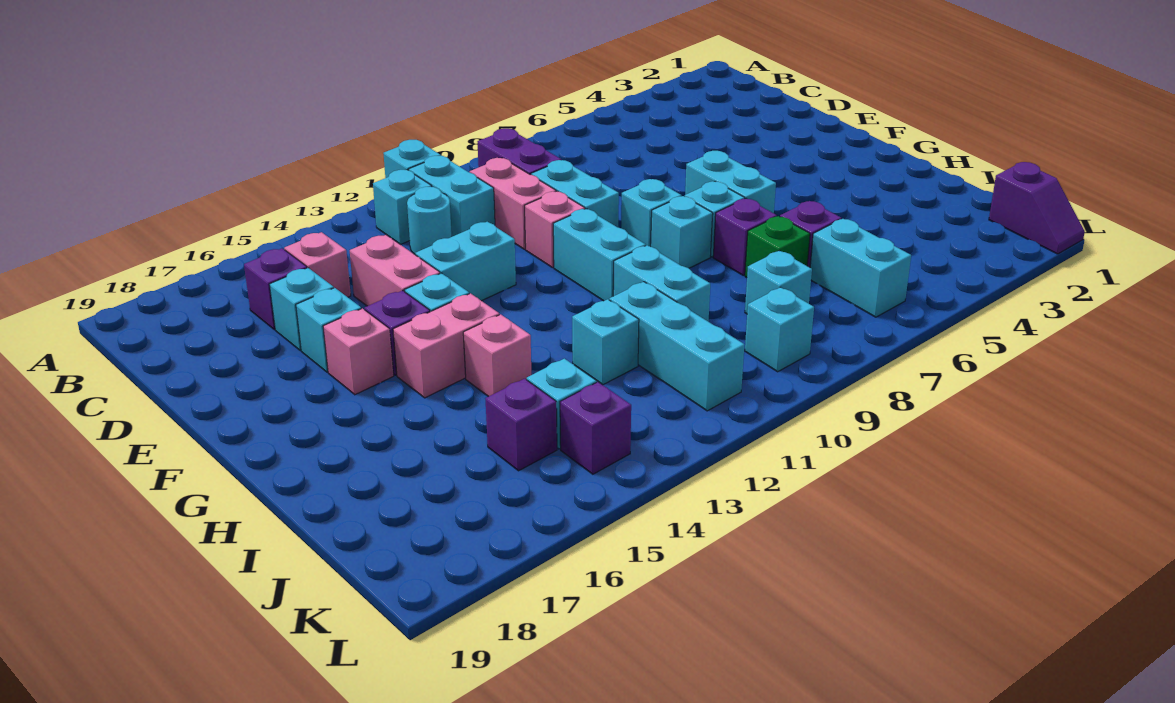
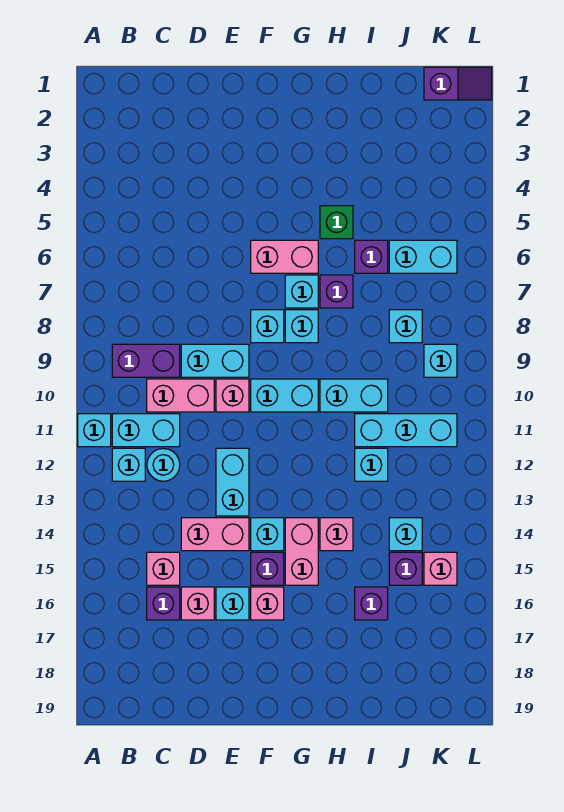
cyan 1x1 brick [269,268,334,351] -> pink 1x1 brick [181,587,214,620]
cyan 1x2 brick [685,151,776,213] -> pink 1x2 brick [251,240,318,273]
green 1x1 brick [745,216,810,278] -> green 1x1 brick moved to [320,206,353,239]
purple 1x1 brick [560,382,631,474] -> purple 1x1 brick moved to [355,587,388,620]
none -> pink 1x1 brick [424,552,457,585]

